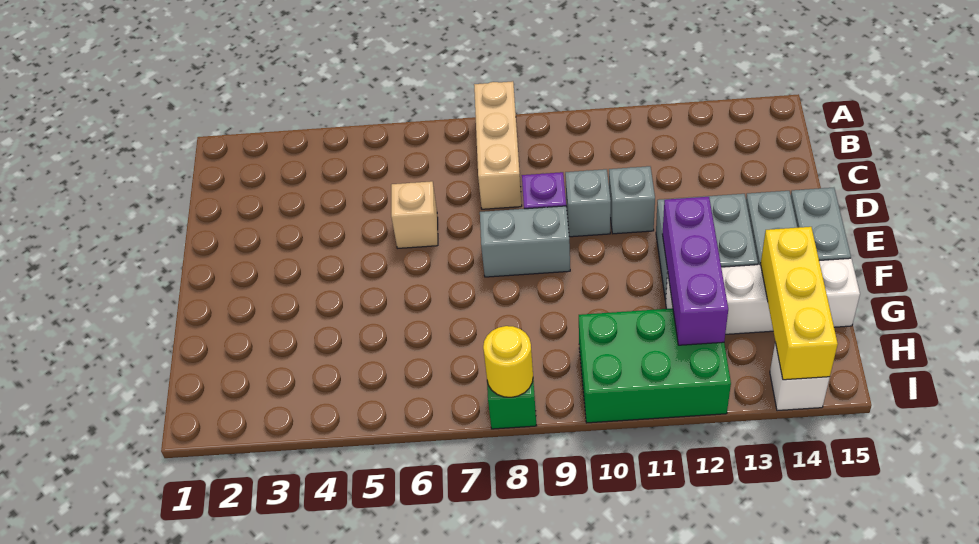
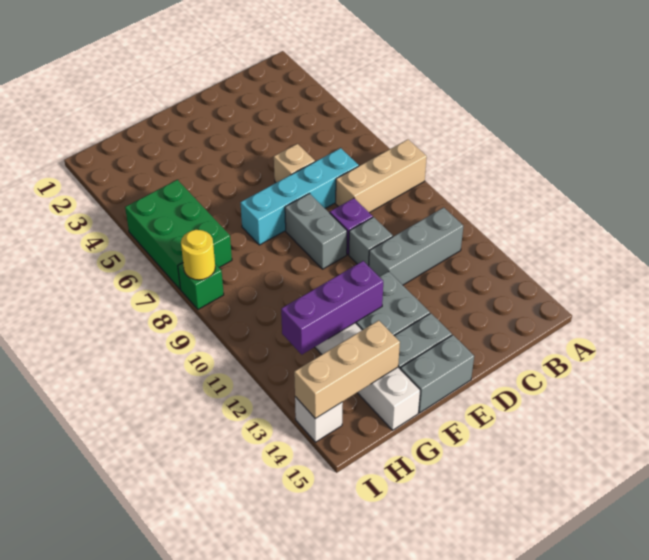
none -> cyan 1x4 brick [240,148,359,245]
grey 1x1 brick [609,166,655,234] -> grey 1x3 brick [369,207,463,285]
yellow 1x3 brick [761,227,838,380] -> tan 1x3 brick [294,320,400,419]
green 2x3 brick [579,308,731,423] -> green 2x3 brick moved to [125,180,232,289]

